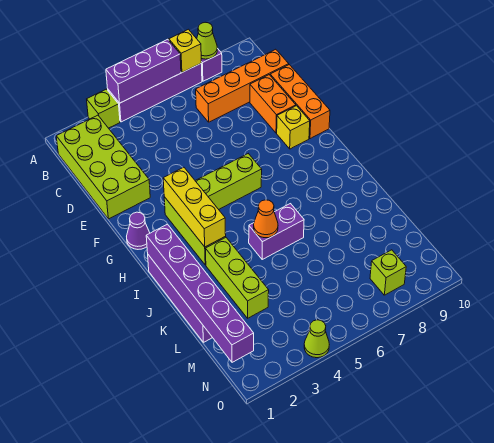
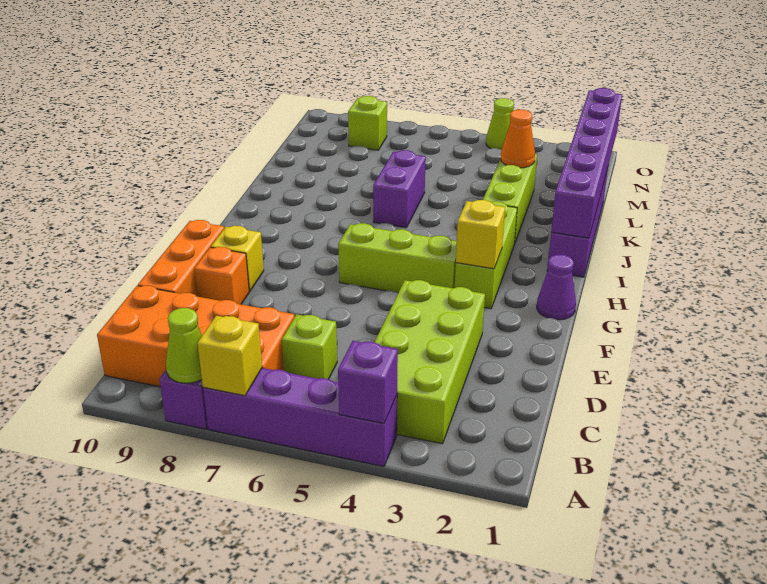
lime 1x1 brick [87,89,120,128] -> lime 1x1 brick moved to [282,314,337,379]
purple 1x3 brick [106,39,181,103] -> purple 1x1 brick [338,341,398,423]
lime 2x4 brick [56,115,150,219] -> lime 2x4 brick moved to [375,280,485,444]
orange 1x4 brick [196,49,289,122] -> orange 2x4 brick [97,286,295,387]
orange 1x2 brick [250,75,296,133] -> orange 1x1 brick [194,247,249,304]
yellow 1x3 brick [163,167,226,247] -> yellow 1x1 brick [456,200,505,269]
purple 1x2 brick [249,204,304,259] -> purple 1x2 brick turned to [373,150,426,228]
orange 1x1 cone [254,200,278,238] -> orange 1x1 cone moved to [501,110,535,168]

